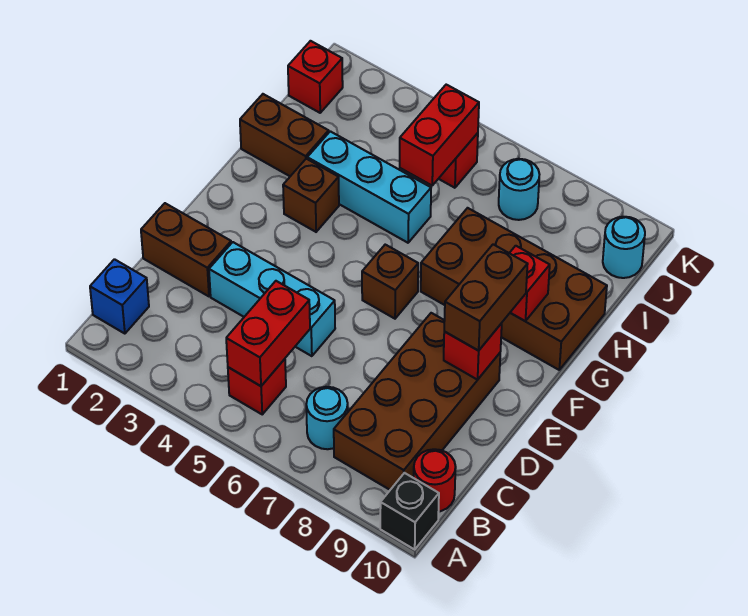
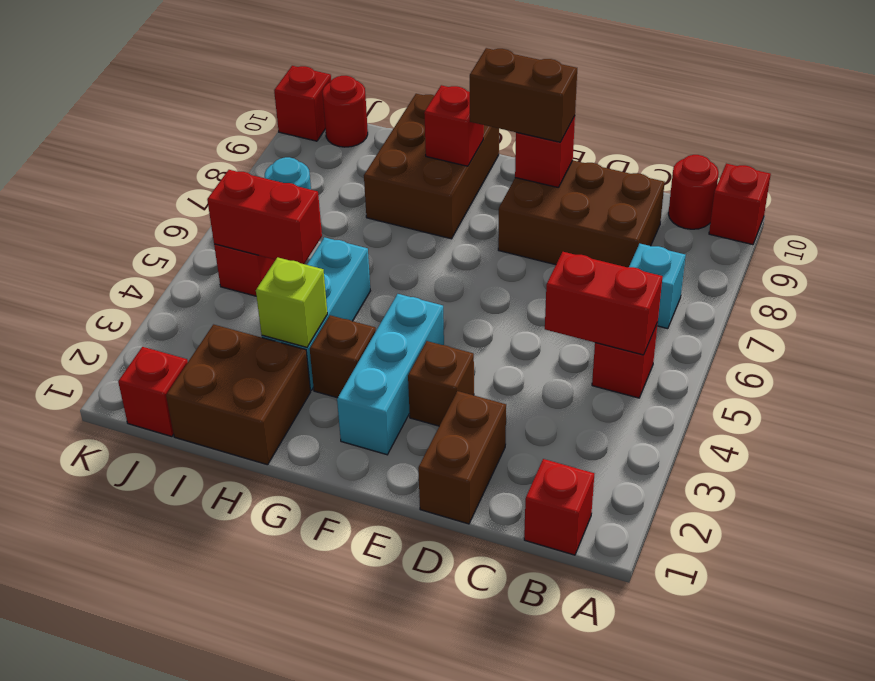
black 1x1 brick [380,473,439,549] -> red 1x1 brick [709,164,771,245]
blue 1x1 brick [90,259,149,334] -> red 1x1 brick [524,459,594,555]
cyan 1x1 round brick [306,387,348,449] -> cyan 1x1 brick [629,244,686,329]
brown 2x4 brick [334,313,500,490] -> brown 2x3 brick [498,160,665,267]
cyan 1x3 brick [209,242,335,356] -> cyan 1x3 brick moved to [337,294,444,455]
brown 1x1 brick [362,245,418,319] -> brown 1x1 brick moved to [408,341,474,426]
brown 2x4 brick [421,208,607,370] -> brown 2x3 brick [364,94,499,239]
brown 1x2 brick [240,94,329,176] -> brown 2x2 brick [166,325,311,465]
none -> lime 1x1 brick [256,257,327,347]
cyan 1x1 round brick [603,217,645,278] -> red 1x1 round brick [322,76,368,147]
none -> red 1x1 brick [274,66,331,141]

